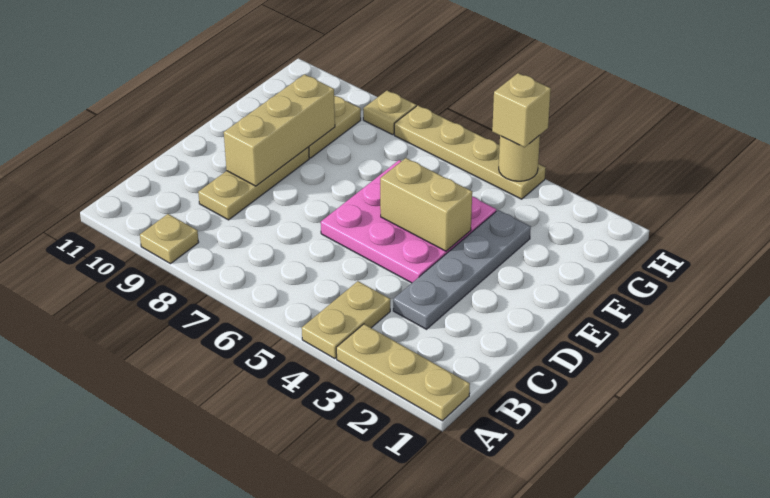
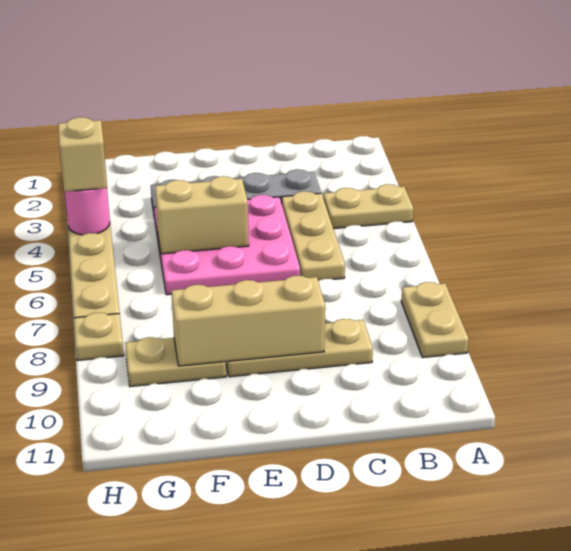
tan 1x3 plate [336,324,470,421] -> tan 1x3 plate moved to [282,191,345,281]
tan 1x1 plate [140,214,199,264] -> tan 1x2 plate [401,282,469,358]
tan 1x2 brick [380,158,472,251] -> tan 1x2 brick turned to [155,176,249,254]
tan 1x1 round brick [499,135,540,181] -> pink 1x1 round brick [65,188,110,235]

